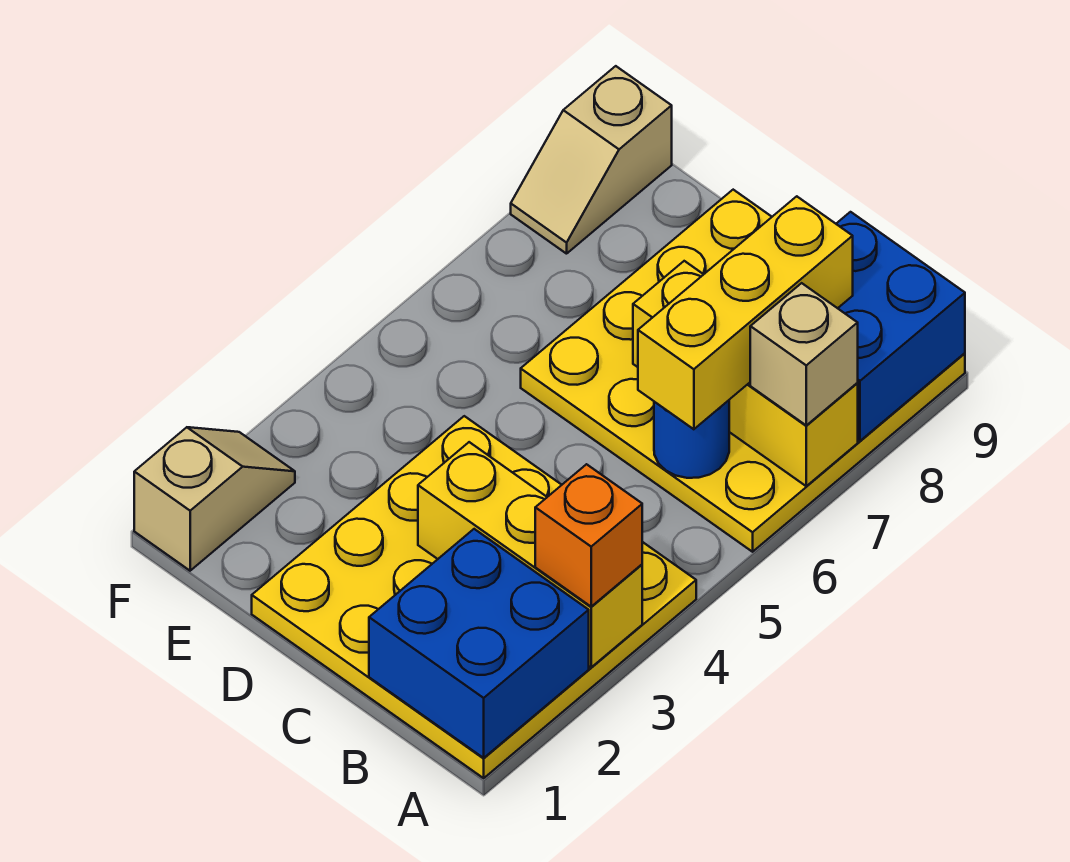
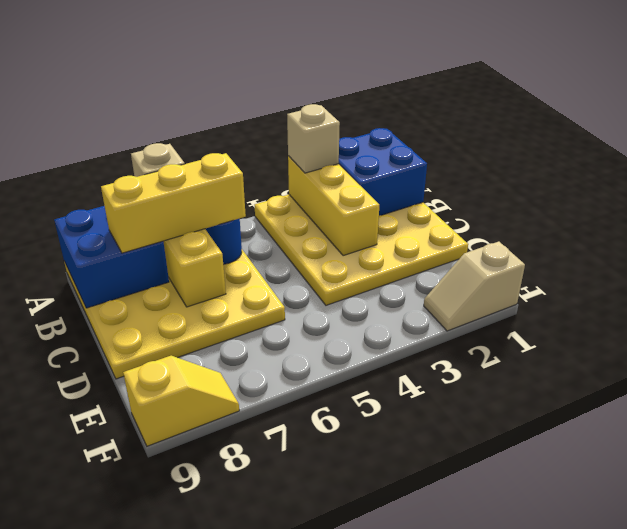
orange 1x1 brick [535,464,642,607] -> tan 1x1 brick [287,104,340,173]
tan 1x2 slope [511,66,672,254] -> yellow 1x2 slope [123,356,239,446]

